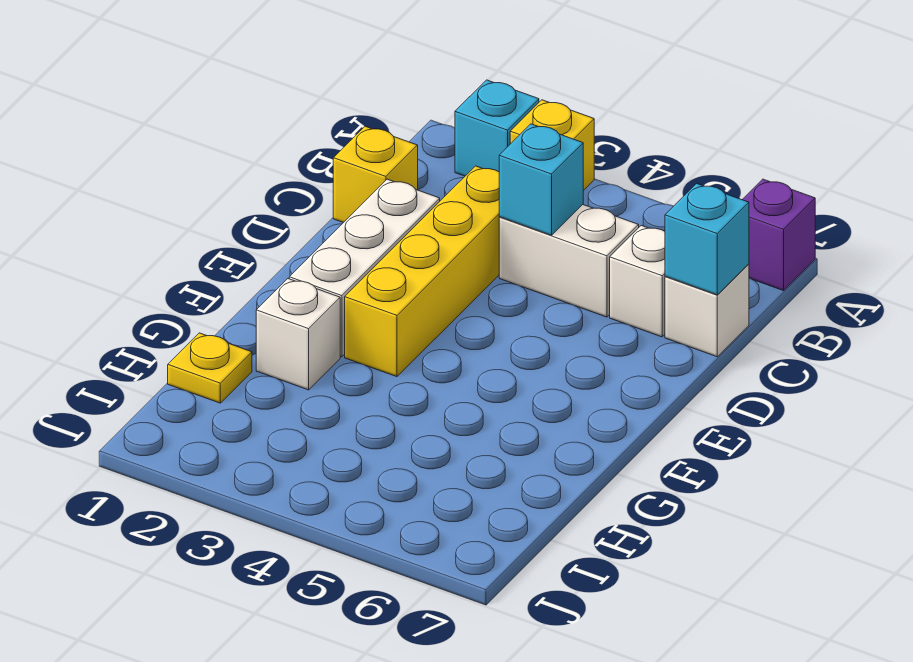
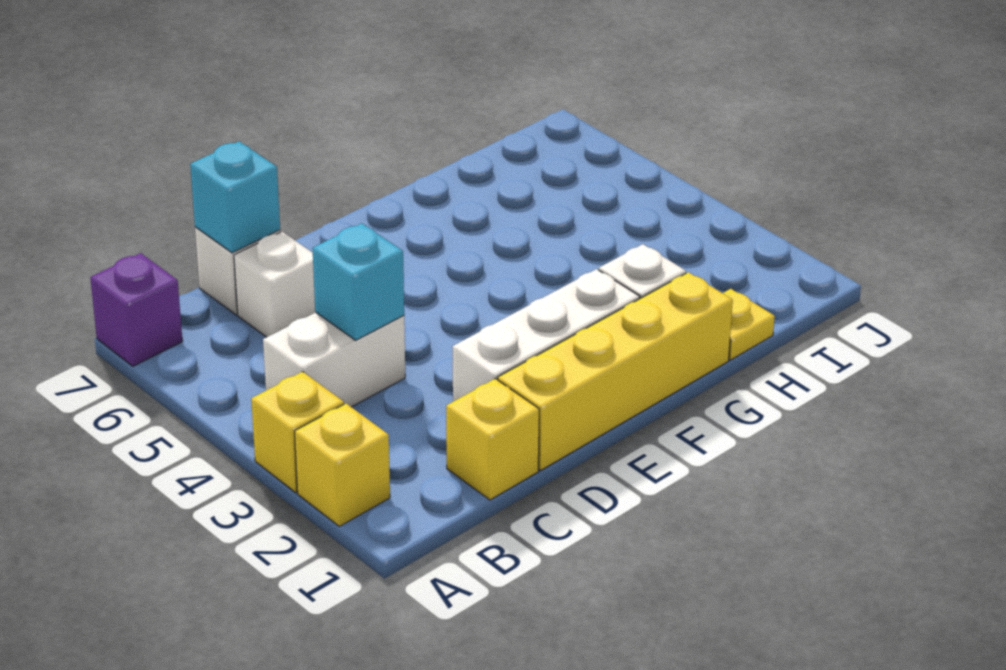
cyan 1x1 brick [455,80,539,176] -> yellow 1x1 brick [295,404,390,526]
yellow 1x4 brick [345,166,499,377] -> yellow 1x4 brick moved to [498,272,733,470]
white 1x2 brick [499,205,639,317] -> white 1x2 brick turned to [263,312,405,407]

